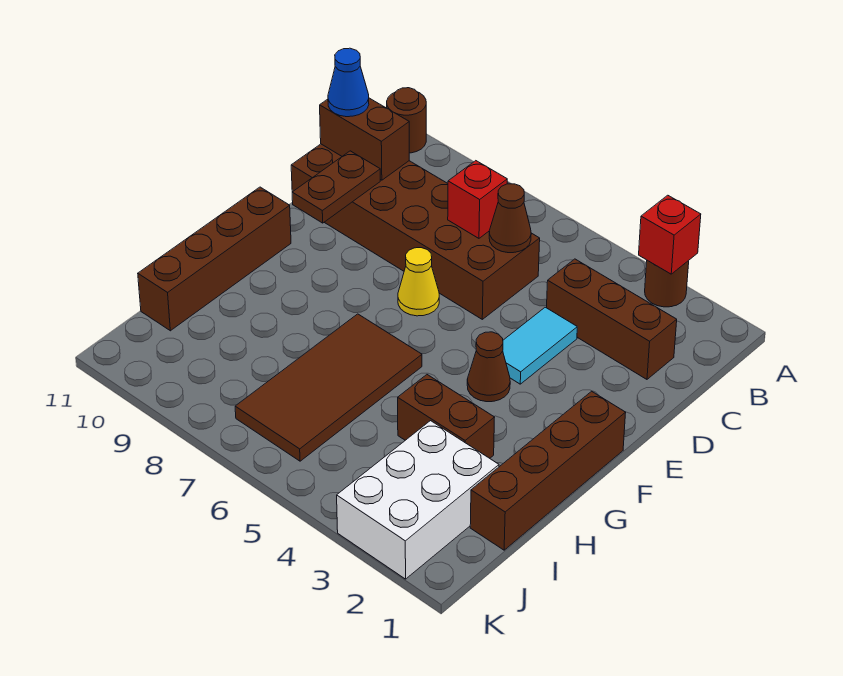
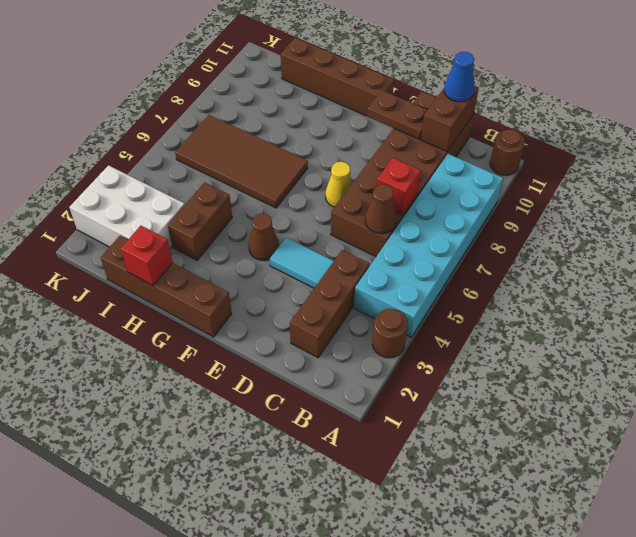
red 1x1 brick [639,195,701,274] -> red 1x1 brick moved to [121,226,173,286]
none -> cyan 2x6 brick [354,154,503,337]

